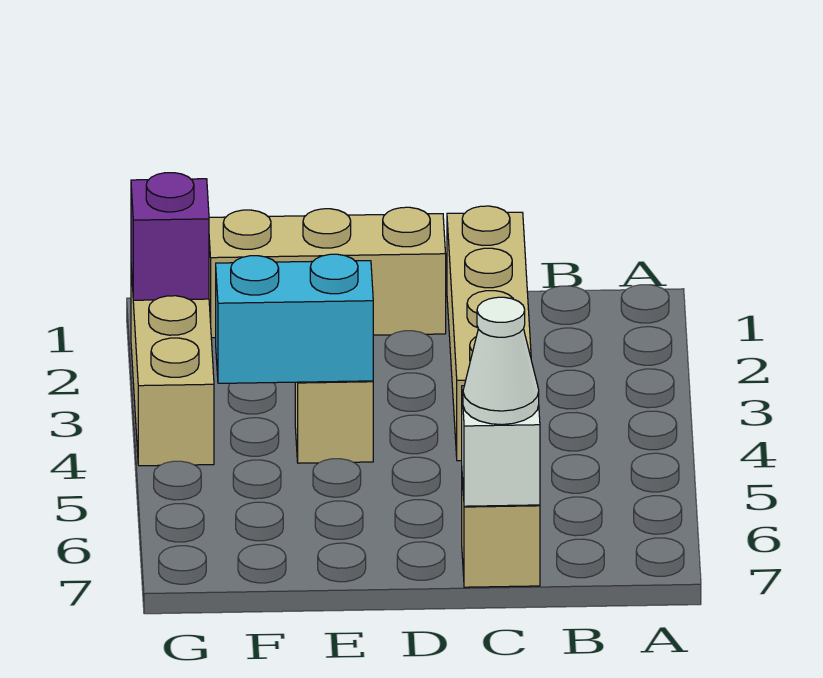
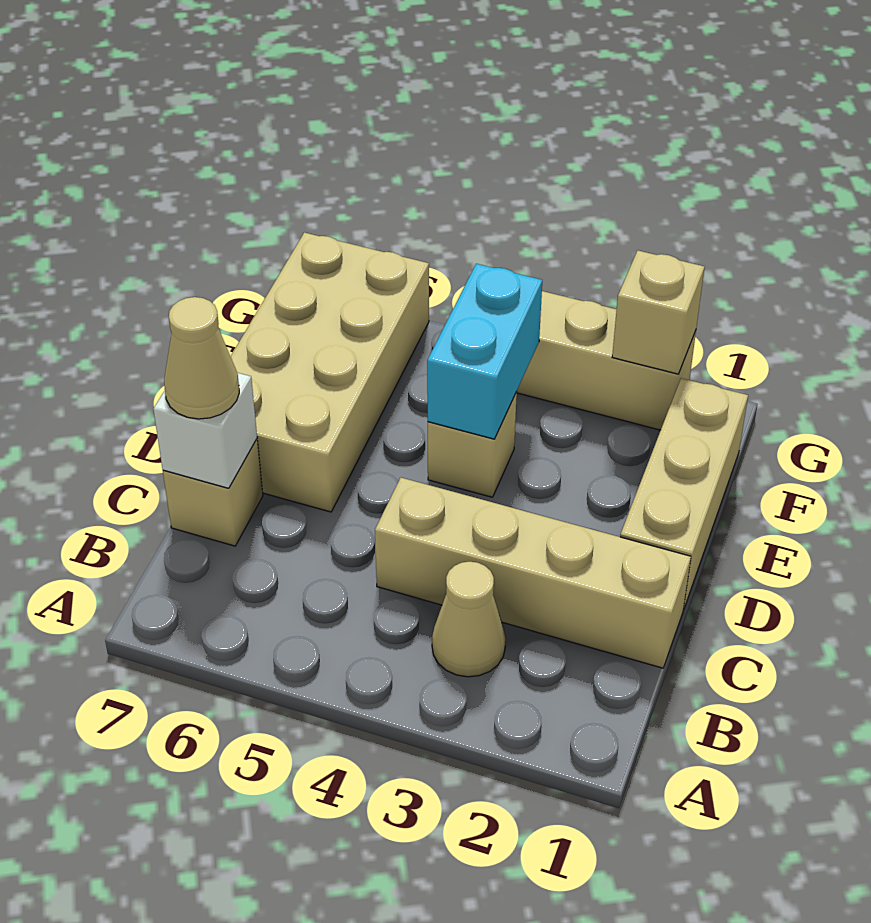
none -> tan 1x1 cone [432,561,506,677]
white 1x1 cone [463,297,539,425] -> tan 1x1 cone [164,297,239,419]
none -> tan 2x4 brick [230,232,429,512]
purple 1x1 brick [131,173,209,300] -> tan 1x1 brick [612,251,704,374]

